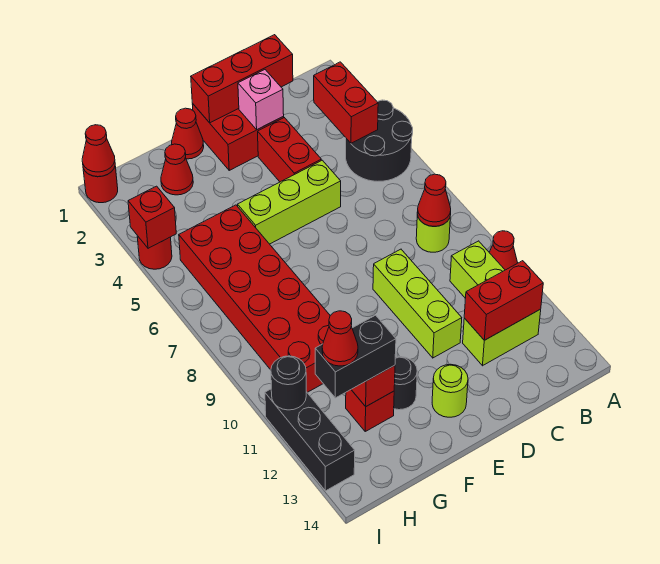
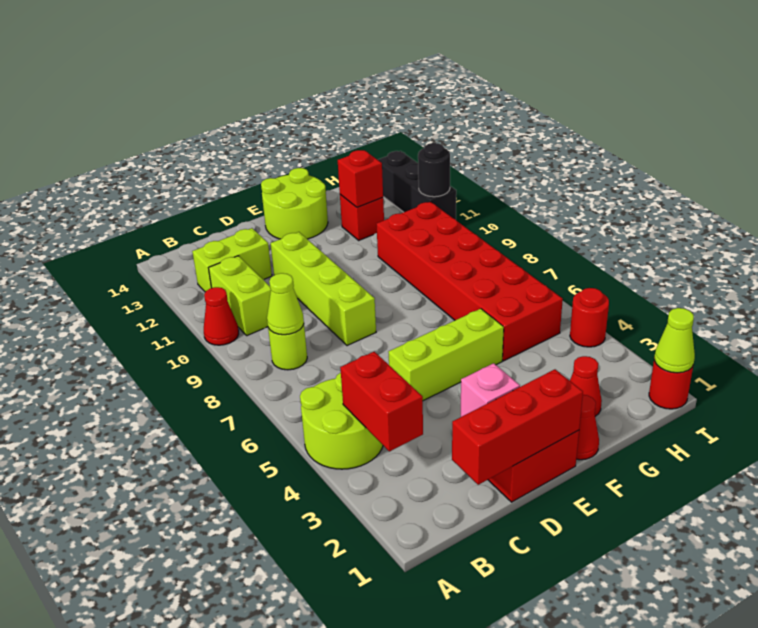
black 2x2 round brick [346,100,413,181] -> lime 2x2 round brick [300,373,383,469]
red 1x1 cone [417,174,451,226] -> lime 1x1 cone [267,273,304,335]
red 1x2 brick [464,261,543,340] -> none
red 1x2 brick [258,118,321,182] -> none
lime 1x3 brick [373,249,462,358] -> lime 1x4 brick [271,232,376,346]
lime 1x1 round brick [432,364,468,417] -> lime 2x2 round brick [261,168,328,239]
black 1x1 round brick [394,357,417,410] -> none
black 1x2 brick [315,315,396,398] -> none
red 1x1 cone [322,311,358,366] -> none
red 1x1 cone [82,125,115,177] -> lime 1x1 cone [654,308,695,373]
red 1x1 brick [128,186,176,248] -> none

